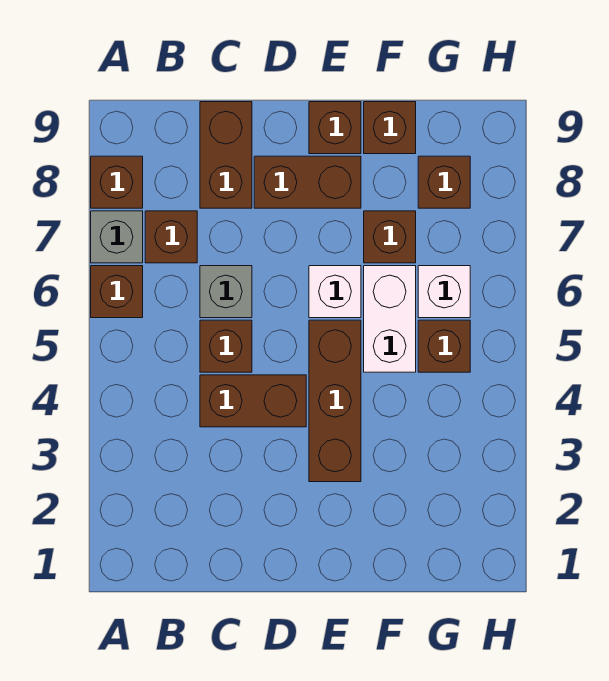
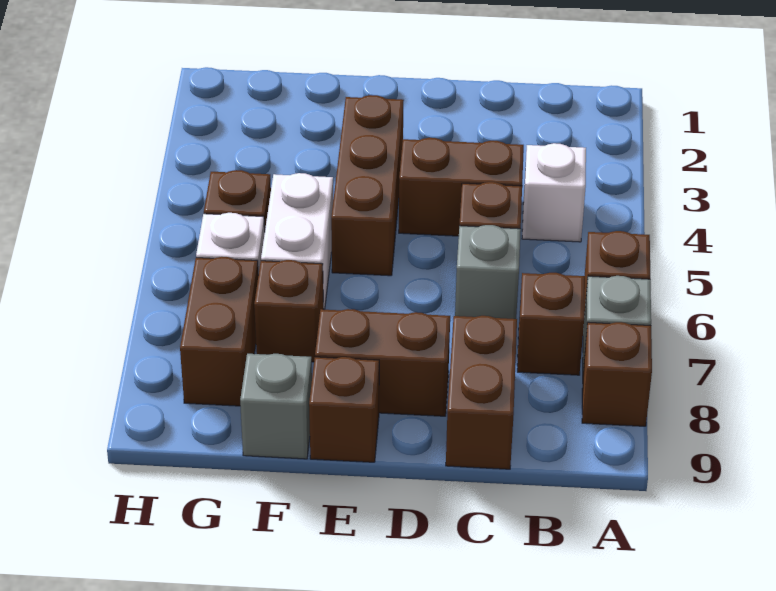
white 1x1 brick [309,266,361,318] -> white 1x1 brick moved to [522,143,586,242]
brown 1x1 brick [364,102,416,154] -> grey 1x1 brick [240,354,312,459]
brown 1x1 brick [418,156,470,208] -> brown 1x2 brick [180,257,258,406]

